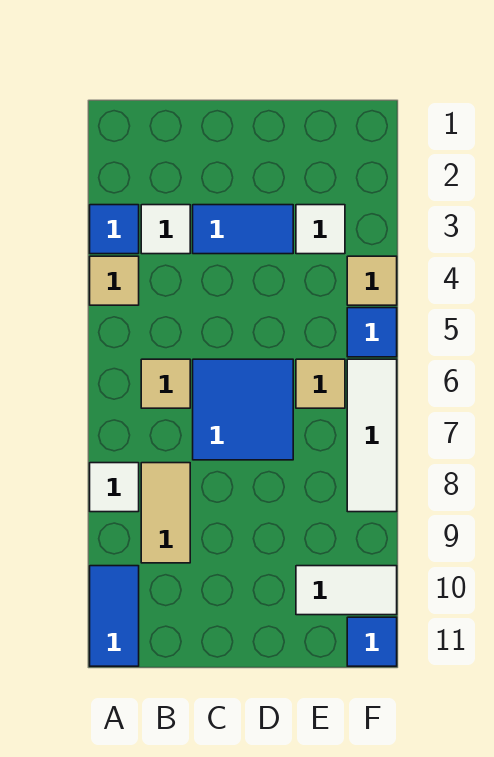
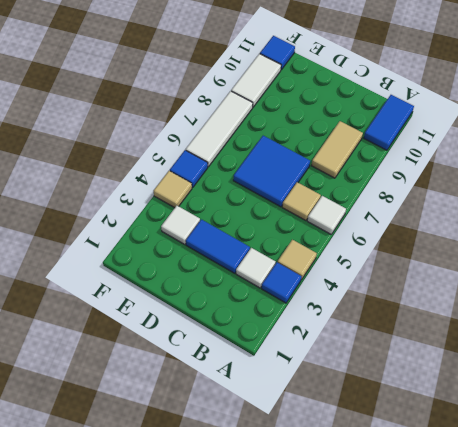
white 1x1 tile [90,463,139,512] -> white 1x1 tile moved to [307,196,346,234]
tan 1x1 tile [296,359,345,408] -> none
white 1x2 tile [296,566,397,615] -> white 1x2 tile turned to [231,54,281,107]

